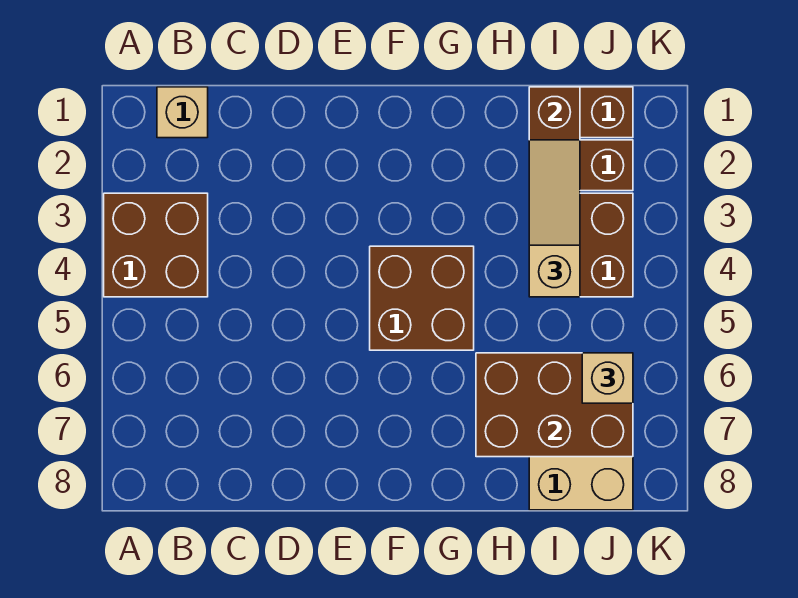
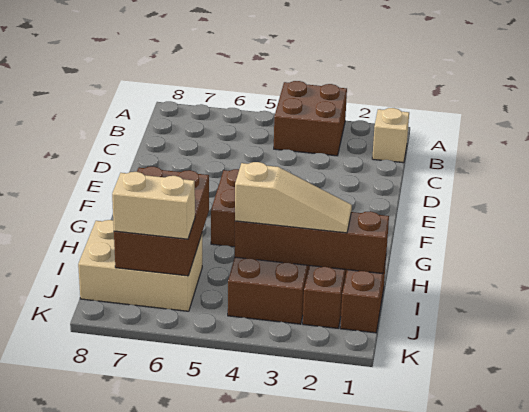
tan 1x1 brick [582,353,633,403] -> tan 1x2 brick [112,172,195,239]

